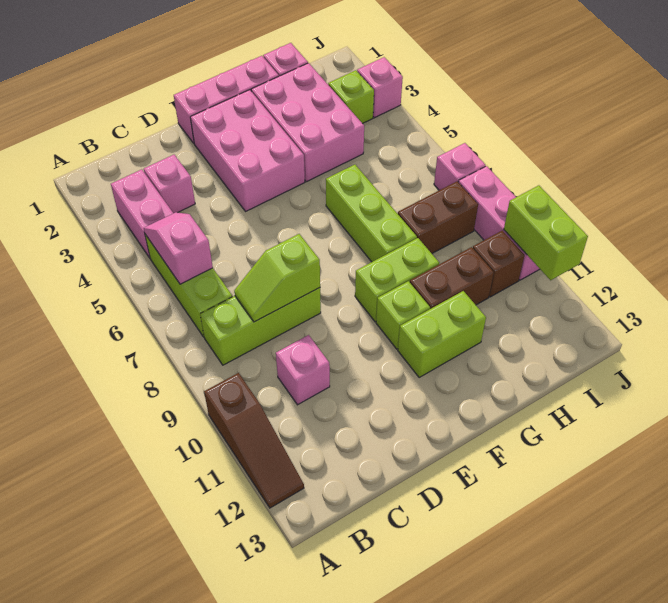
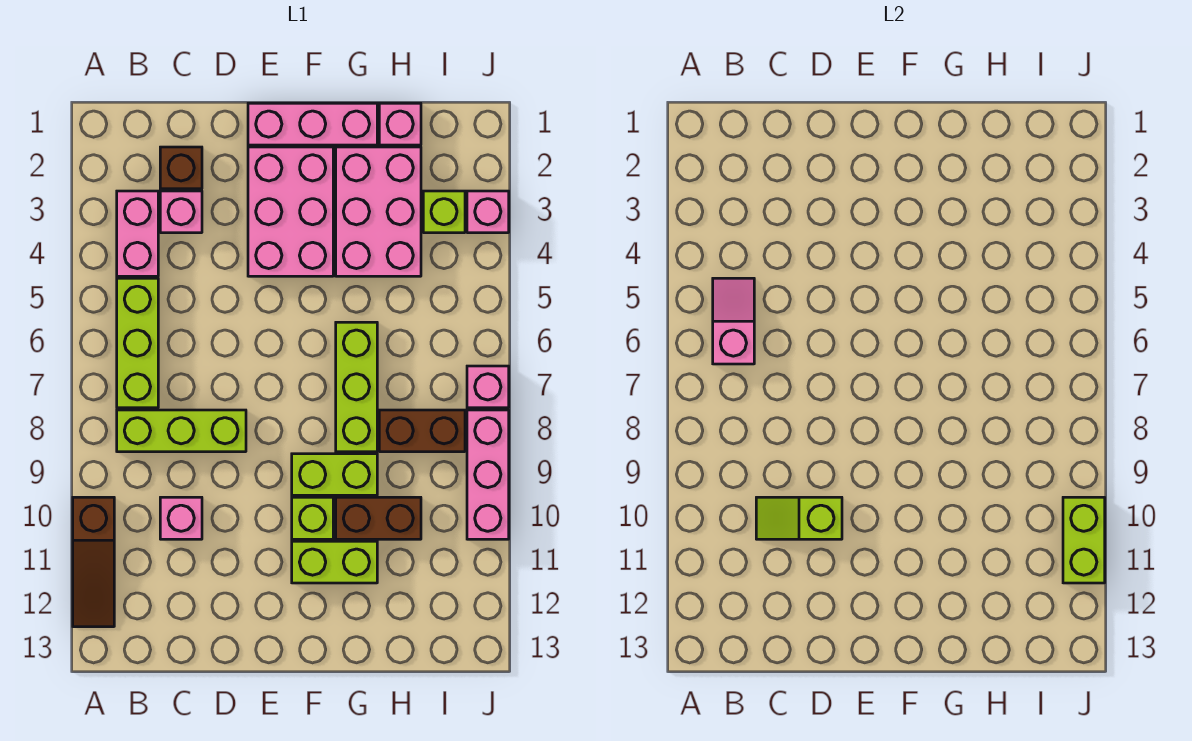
lime 1x2 slope [234,234,320,322] -> lime 1x2 slope moved to [756,497,842,539]
brown 1x1 brick [473,231,525,297] -> brown 1x1 brick moved to [160,147,202,189]

